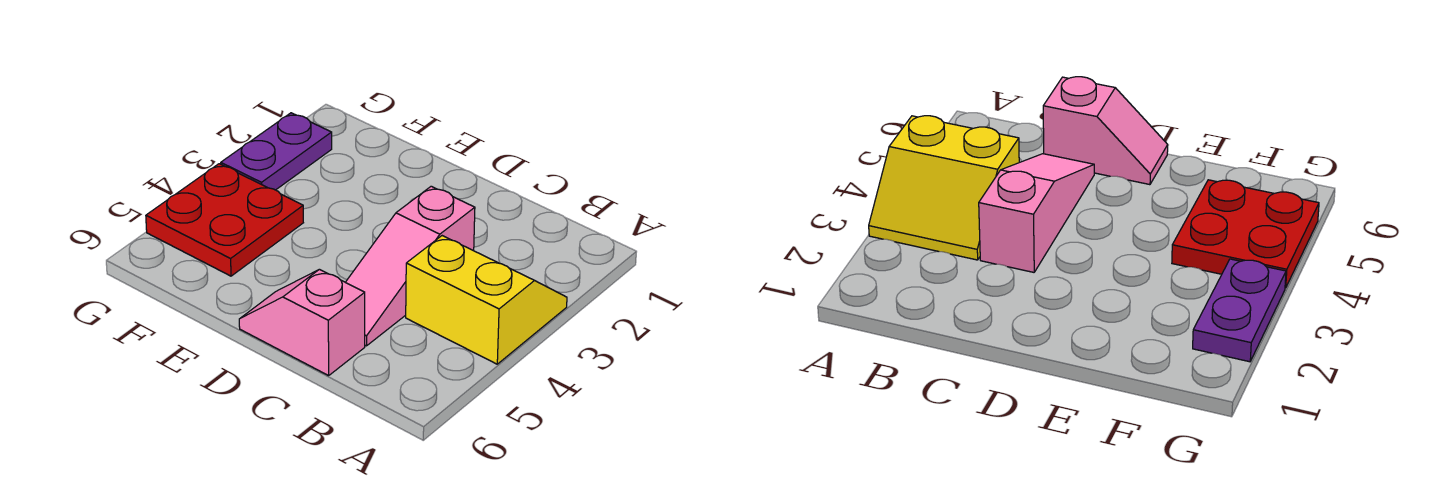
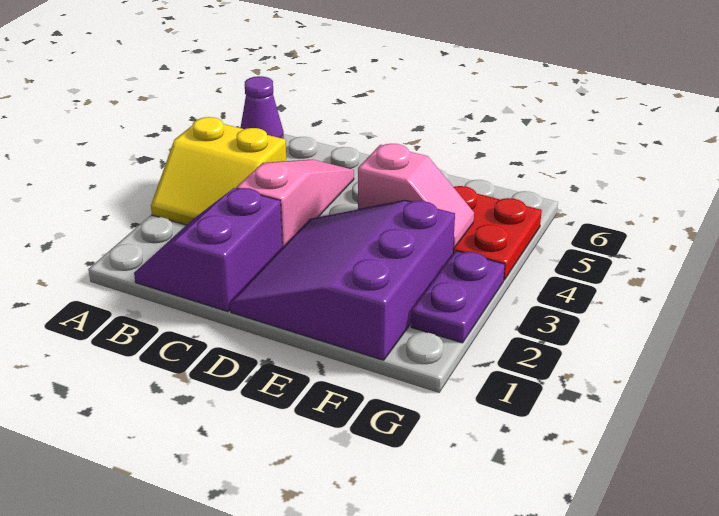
none -> purple 1x1 cone [240,76,284,139]
none -> purple 2x2 slope [134,188,282,312]
pink 1x2 slope [239,269,365,376] -> pink 1x2 slope moved to [358,144,474,248]
none -> purple 3x3 slope [230,200,455,360]

